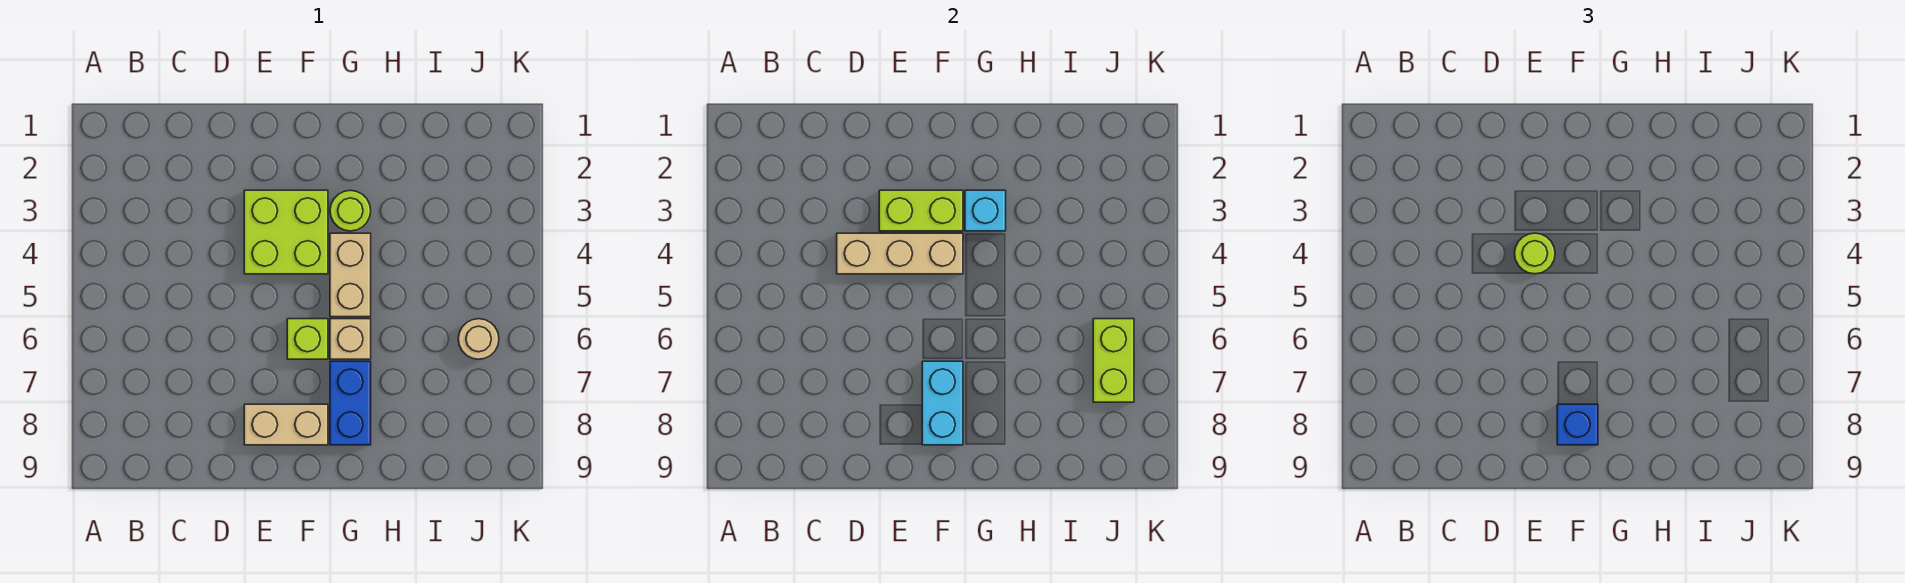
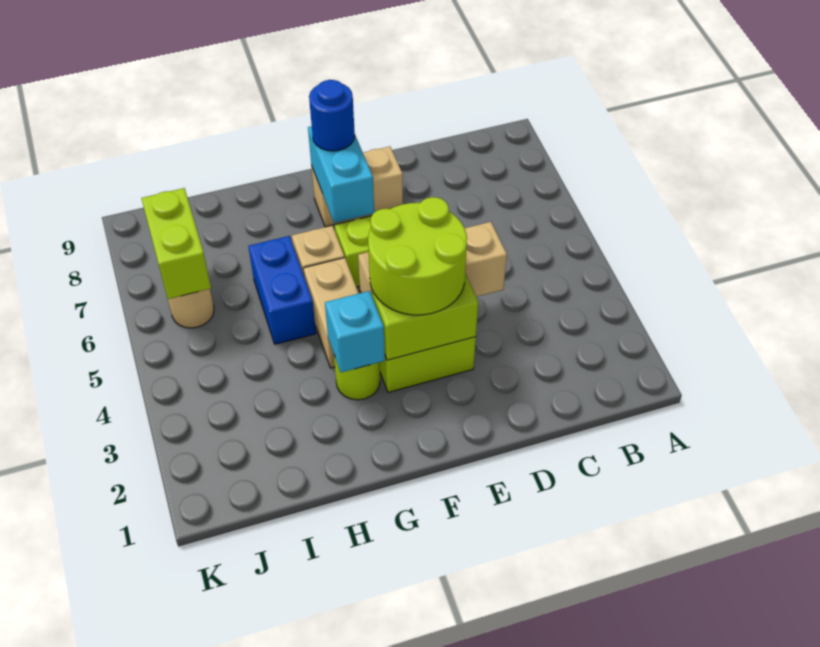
lime 1x1 round brick [1515,233,1555,274] -> lime 2x2 round brick [368,197,467,315]
blue 1x1 brick [1557,404,1598,445] -> blue 1x1 round brick [309,80,355,151]
blue 1x2 brick [330,361,371,445] -> blue 1x2 brick moved to [248,236,316,344]

